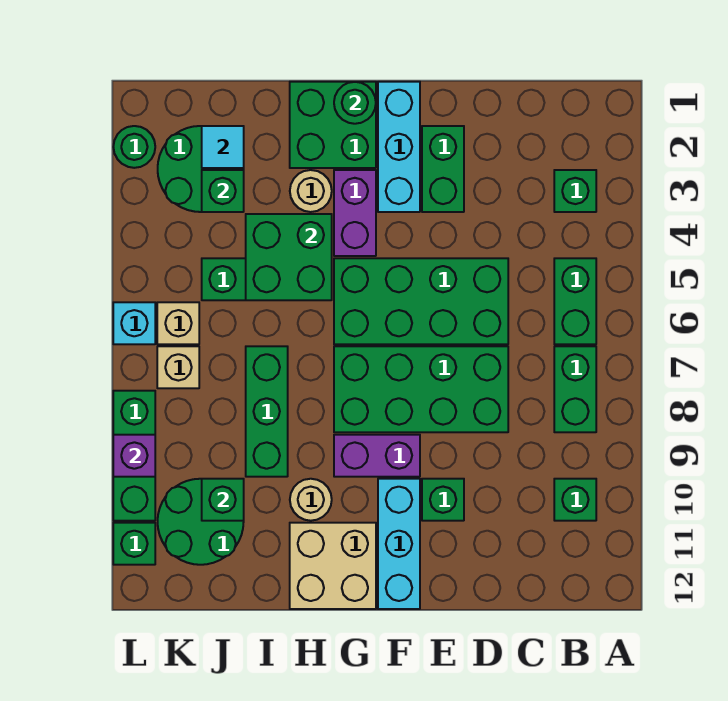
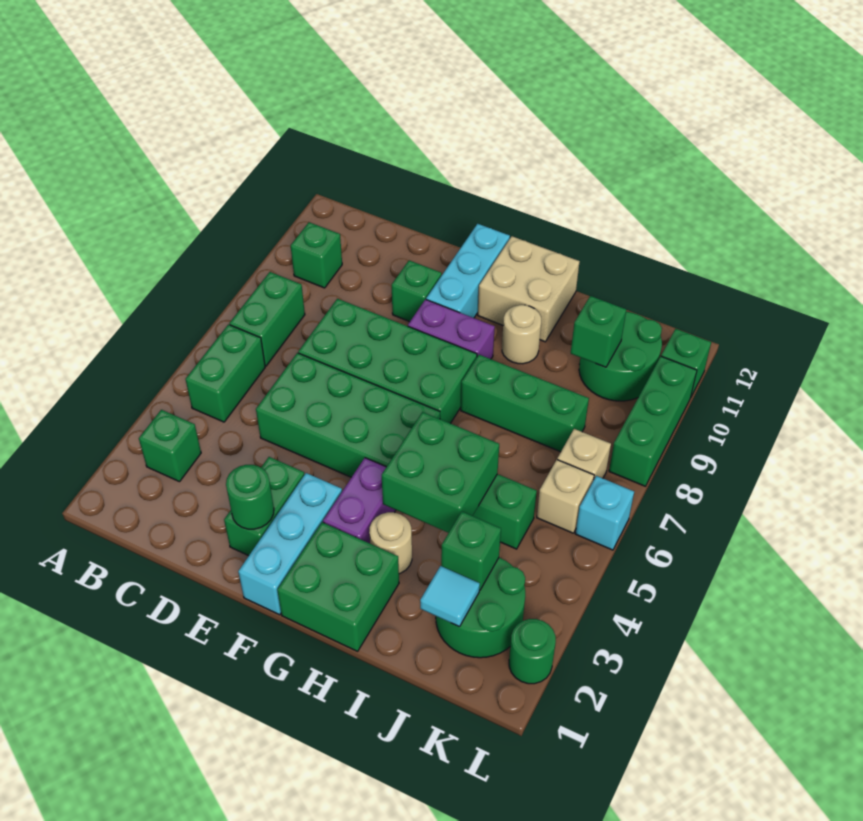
green 1x1 round brick [334,82,376,124] -> green 1x1 round brick moved to [226,465,274,529]
green 1x3 brick [246,346,288,477] -> green 1x3 brick turned to [461,355,589,452]
purple 1x1 brick [113,435,155,477] -> none

